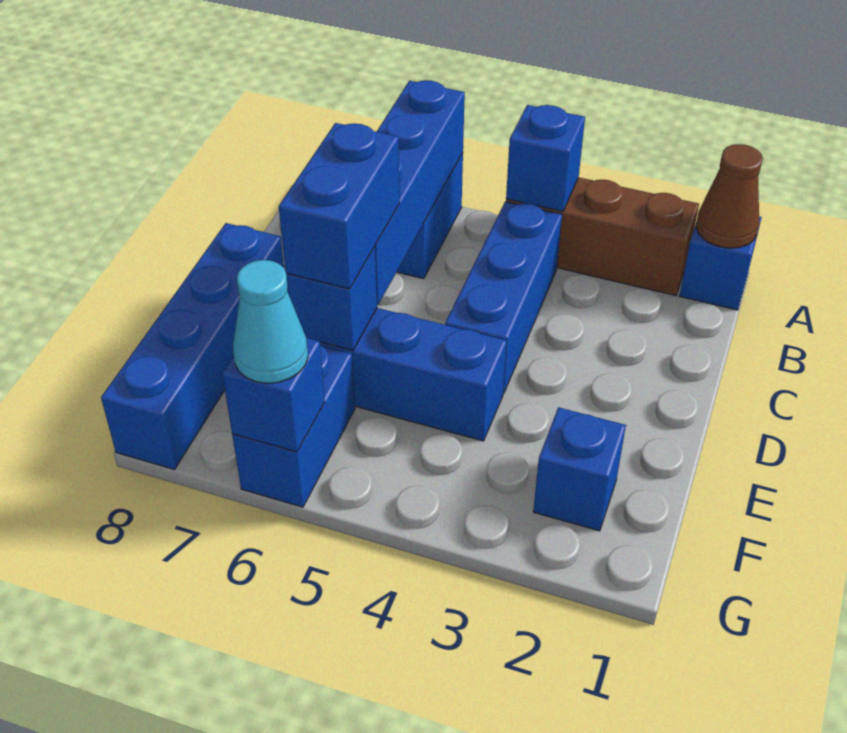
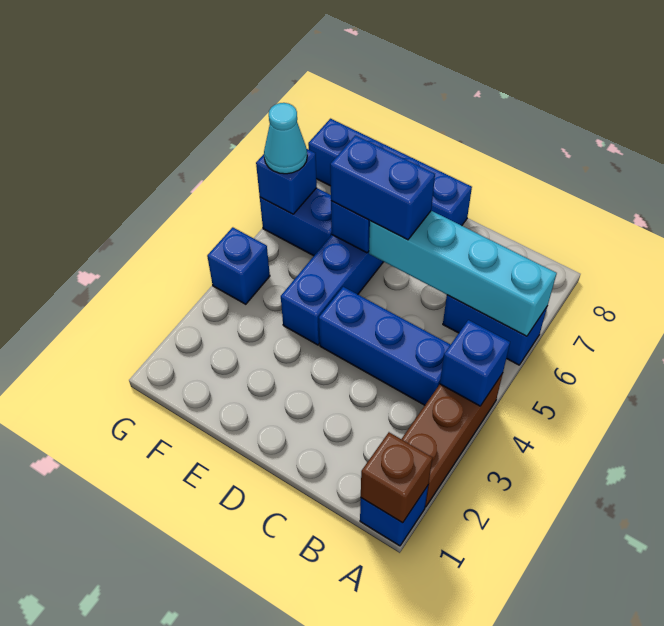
brown 1x1 cone [696,144,763,248] -> brown 1x1 brick [361,432,433,523]
blue 1x4 brick [375,80,465,305] -> cyan 1x4 brick [369,211,557,336]
blue 1x1 brick [533,407,626,531] -> blue 1x1 brick moved to [207,227,270,304]

